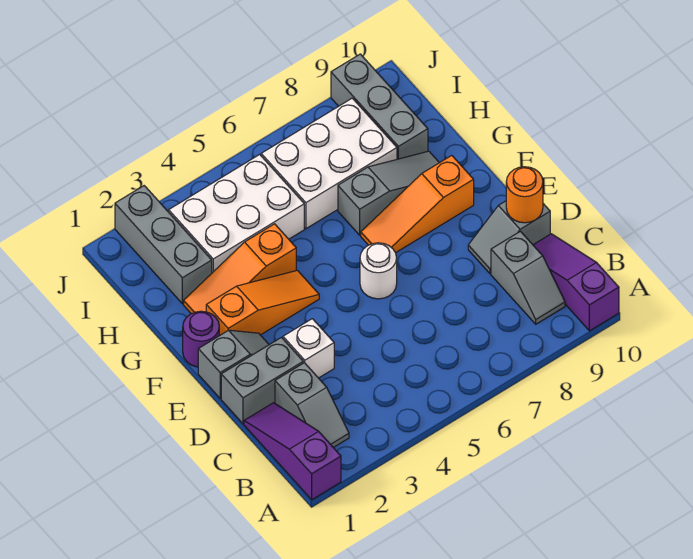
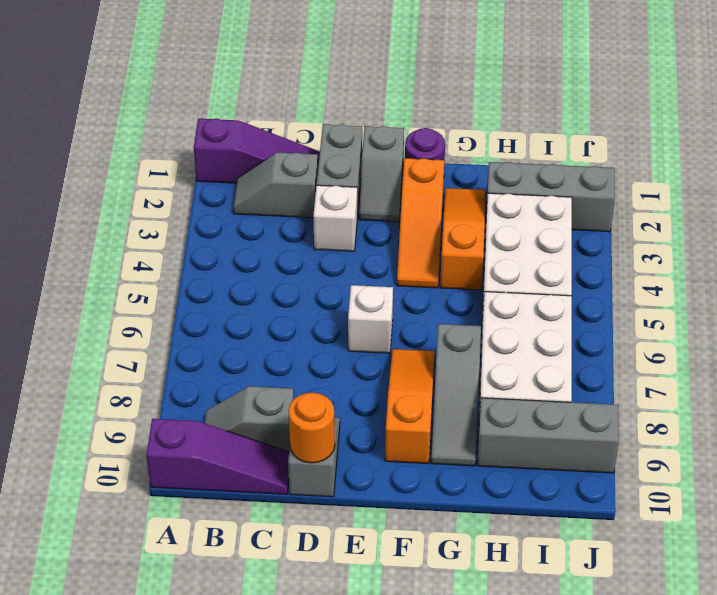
white 1x1 round brick [360,243,397,299] -> white 1x1 brick [348,285,393,353]

